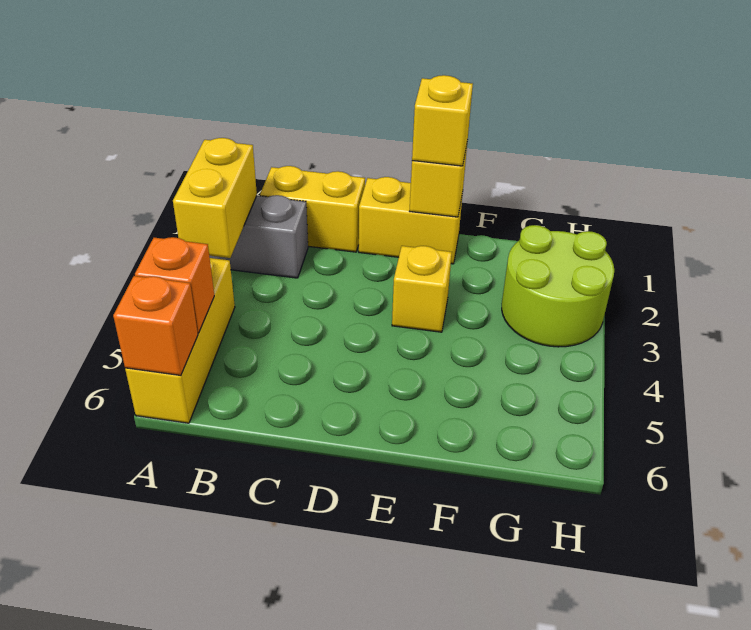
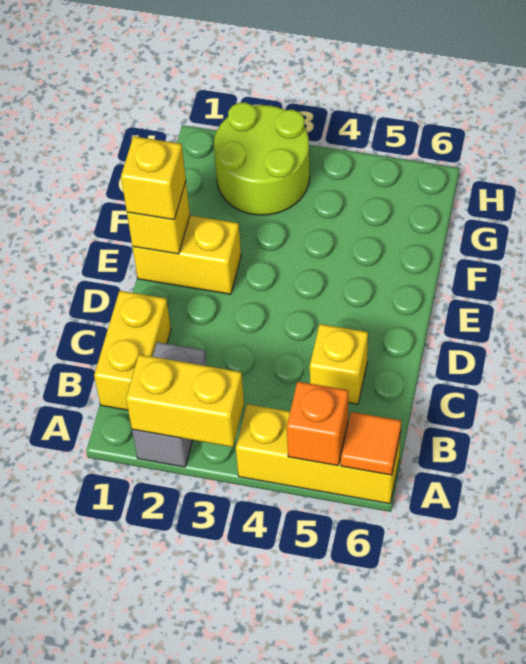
orange 1x1 brick [113,276,198,375] -> orange 1x1 tile [341,412,401,475]
yellow 1x2 brick [359,177,463,264] -> yellow 1x2 brick turned to [133,215,241,294]
yellow 1x1 brick [392,246,452,332] -> yellow 1x1 brick moved to [310,324,368,404]

